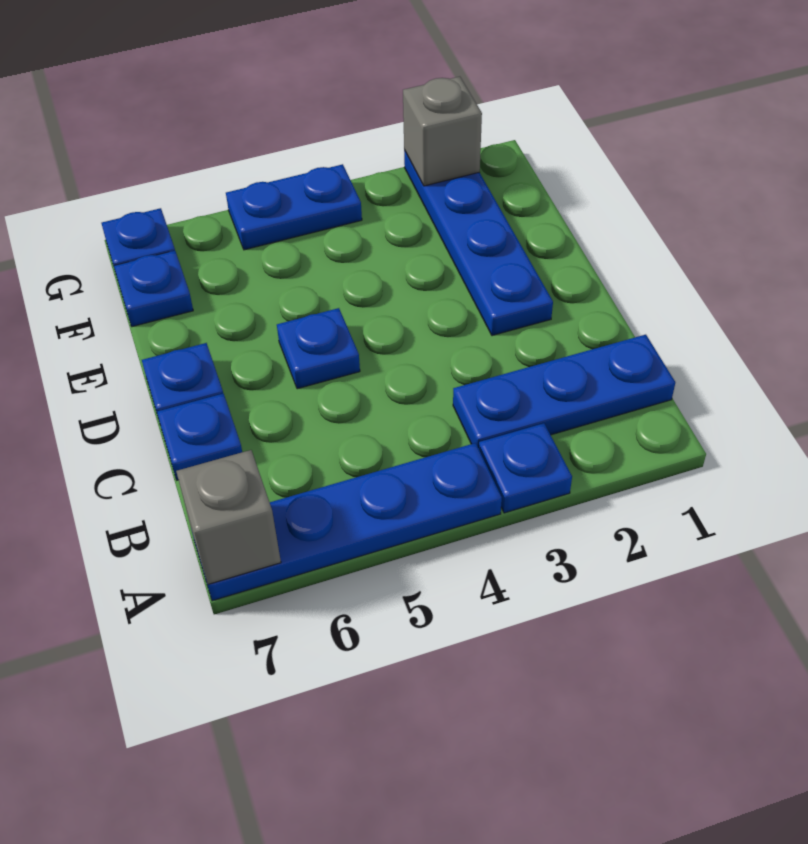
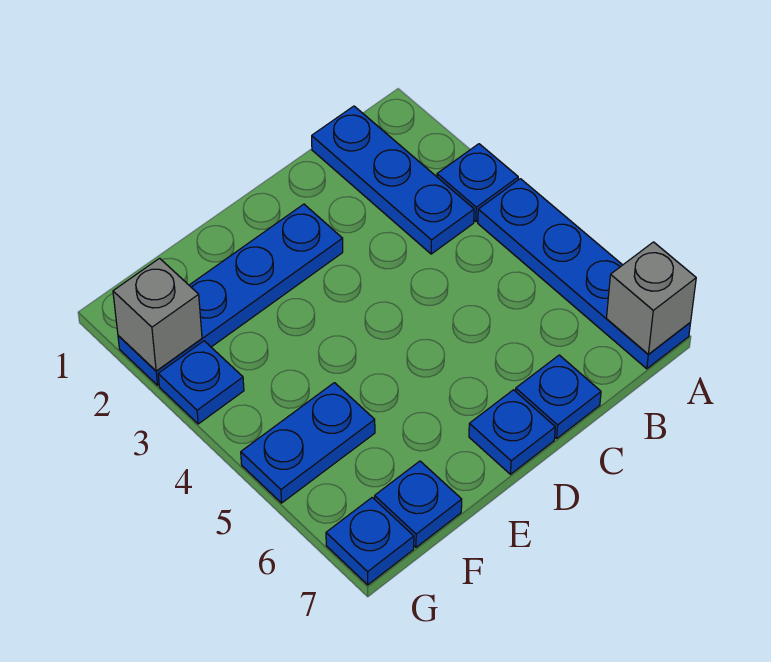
blue 1x1 plate [277,308,360,389] -> blue 1x1 plate moved to [158,341,244,424]
blue 1x2 plate [226,164,362,250] -> blue 1x2 plate turned to [241,383,375,503]

